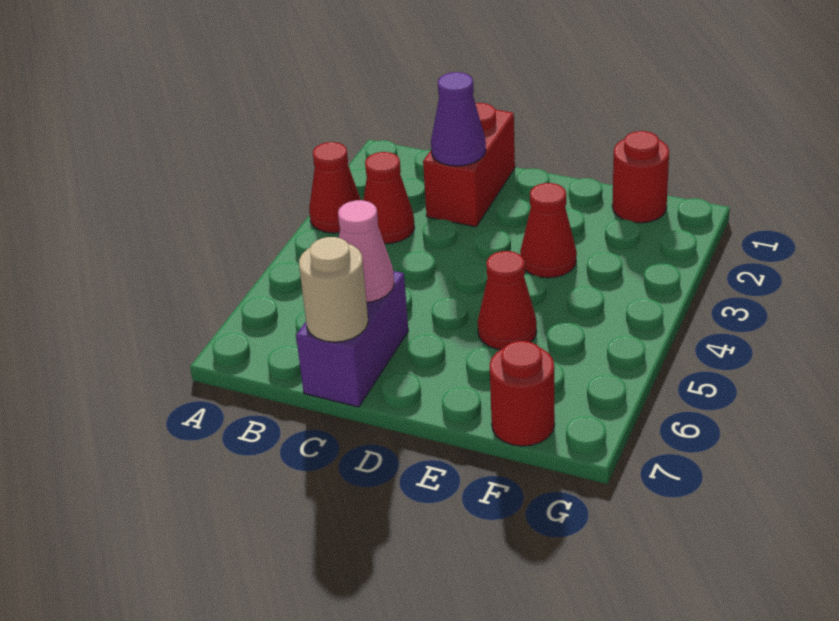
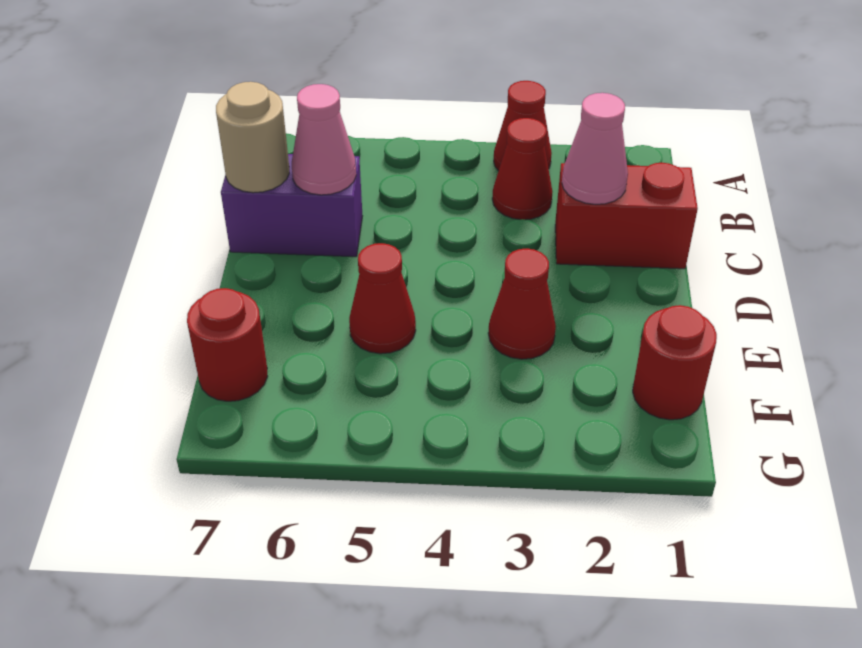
purple 1x1 cone [431,72,486,166] -> pink 1x1 cone [562,93,628,204]

